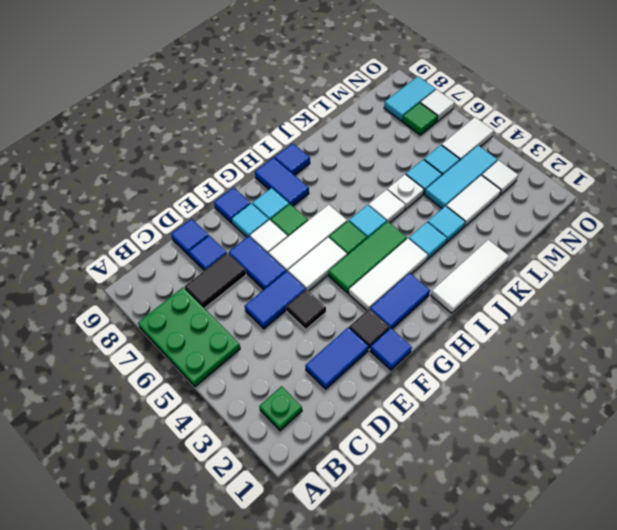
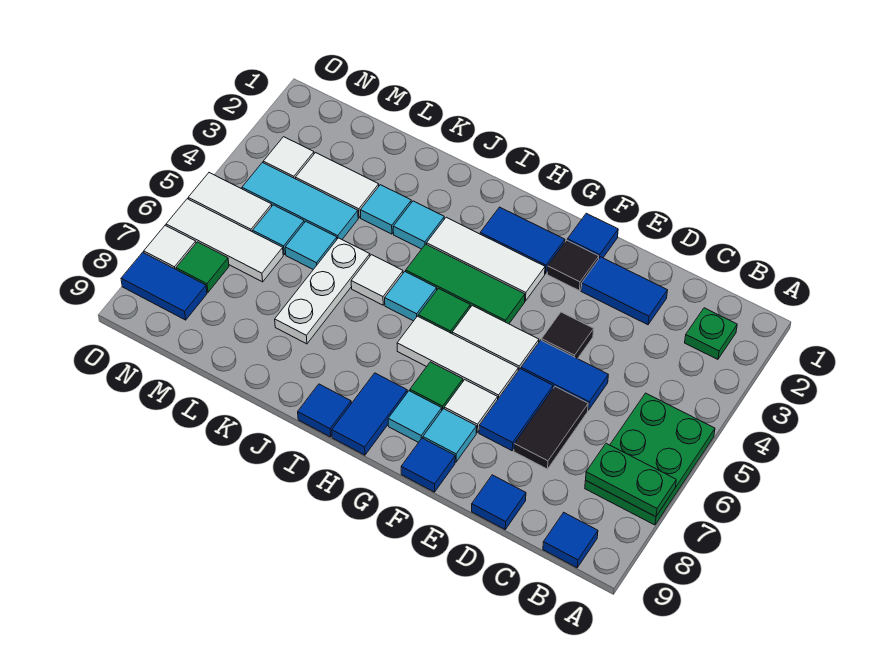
none -> green 1x2 plate [586,443,676,517]
black 1x2 tile [184,253,246,308] -> black 1x2 tile turned to [514,387,588,469]
blue 1x1 tile [189,236,227,271] -> blue 1x1 tile moved to [543,513,598,568]
white 1x3 tile [431,240,509,313] -> white 1x3 tile moved to [166,199,283,282]
white 1x1 plate [387,174,424,210] -> white 1x3 plate [275,238,370,344]
cyan 1x2 tile [384,76,436,121] -> blue 1x2 tile [121,252,207,320]

